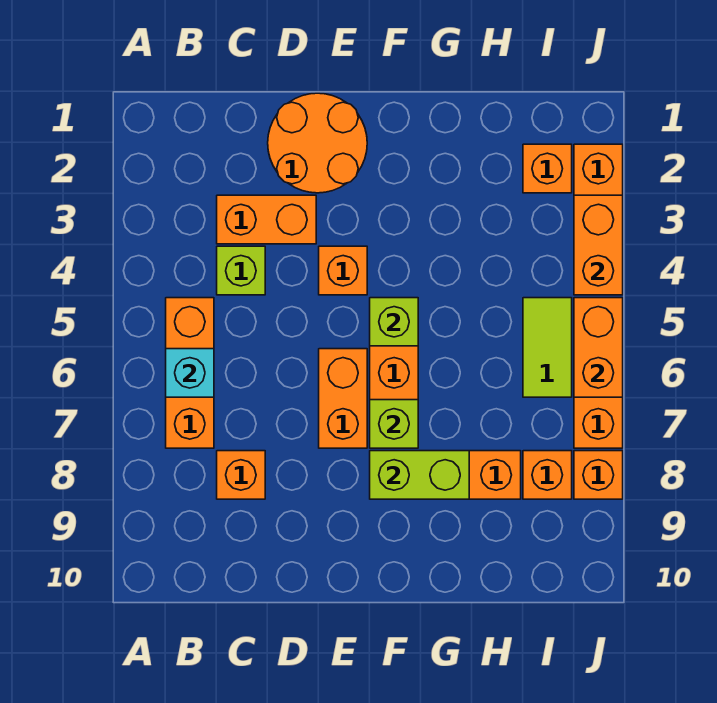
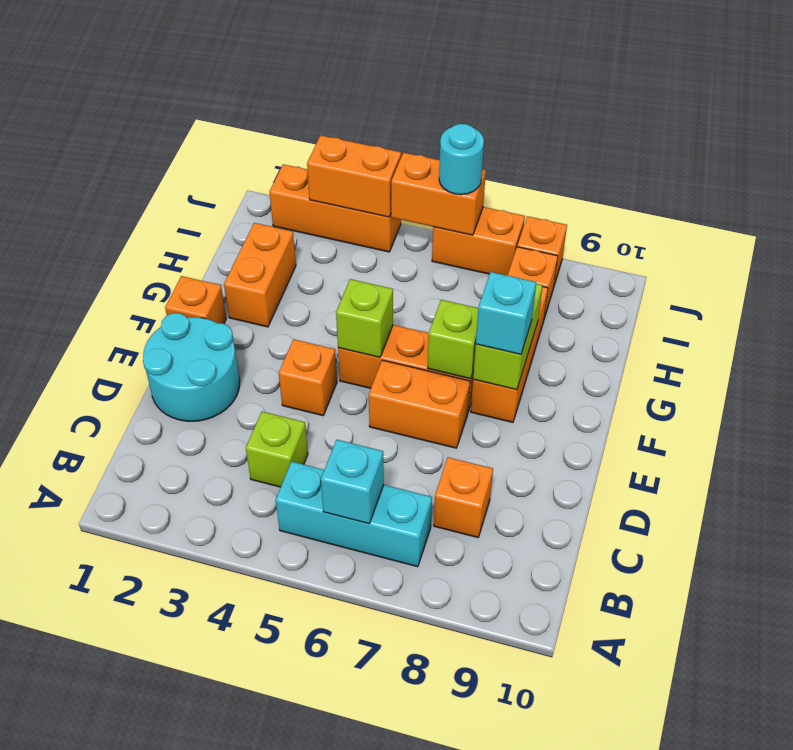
orange 1x3 brick [166,298,214,448] -> cyan 1x3 brick [276,462,432,567]
orange 1x2 brick [217,195,316,244] -> orange 1x2 brick moved to [224,223,296,327]
orange 2x2 round brick [268,93,367,193] -> cyan 2x2 round brick [143,313,240,421]
none -> cyan 1x1 brick [476,272,536,354]
orange 1x1 brick [523,144,572,193] -> orange 1x1 brick moved to [165,276,226,324]
lime 1x2 tile [523,298,572,397] -> none
none -> cyan 1x1 round brick [439,124,484,195]

